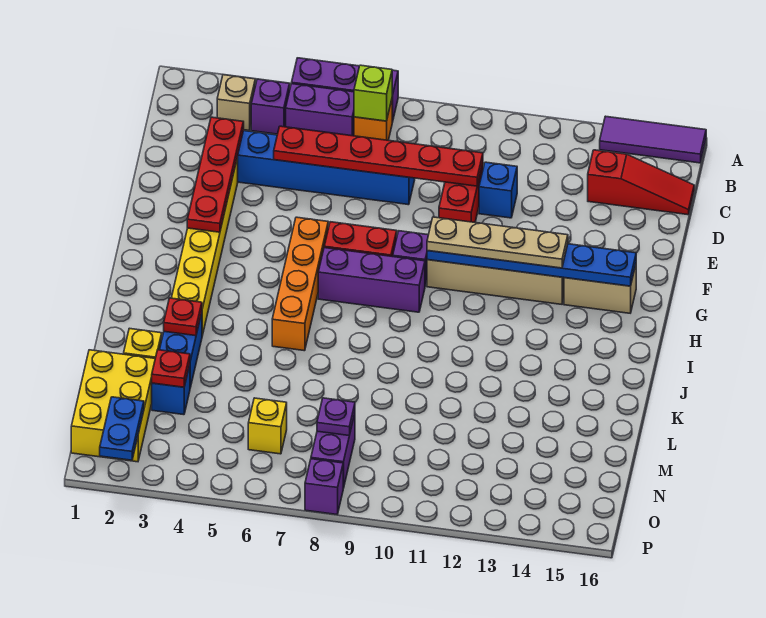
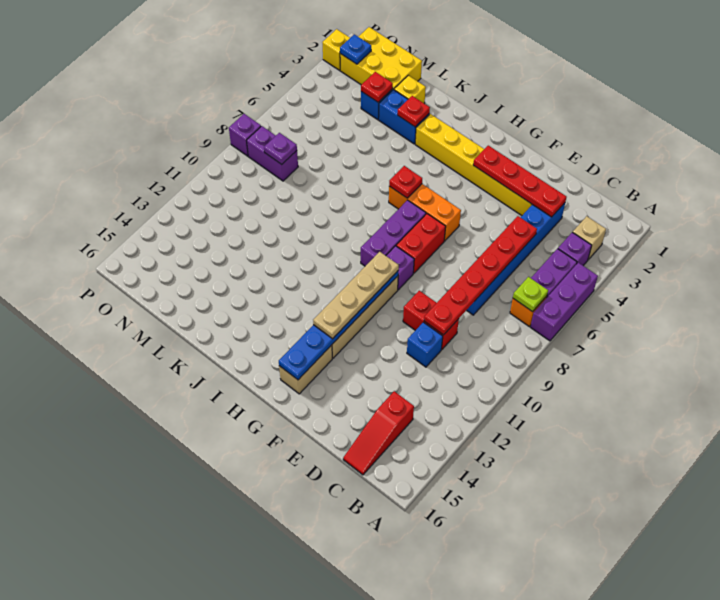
purple 1x3 tile [600,116,706,163] -> none
lime 1x1 brick [354,65,392,121] -> lime 1x1 plate [513,277,548,312]
orange 1x4 brick [272,217,328,351] -> orange 1x3 brick [389,184,461,241]
none -> red 1x1 plate [389,166,422,198]
yellow 1x1 brick [248,398,287,454] -> yellow 1x1 brick moved to [322,29,350,70]
blue 1x2 plate [100,397,144,460] -> blue 1x1 plate [340,34,371,64]

